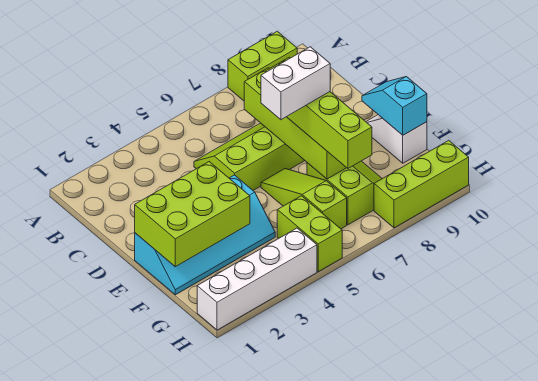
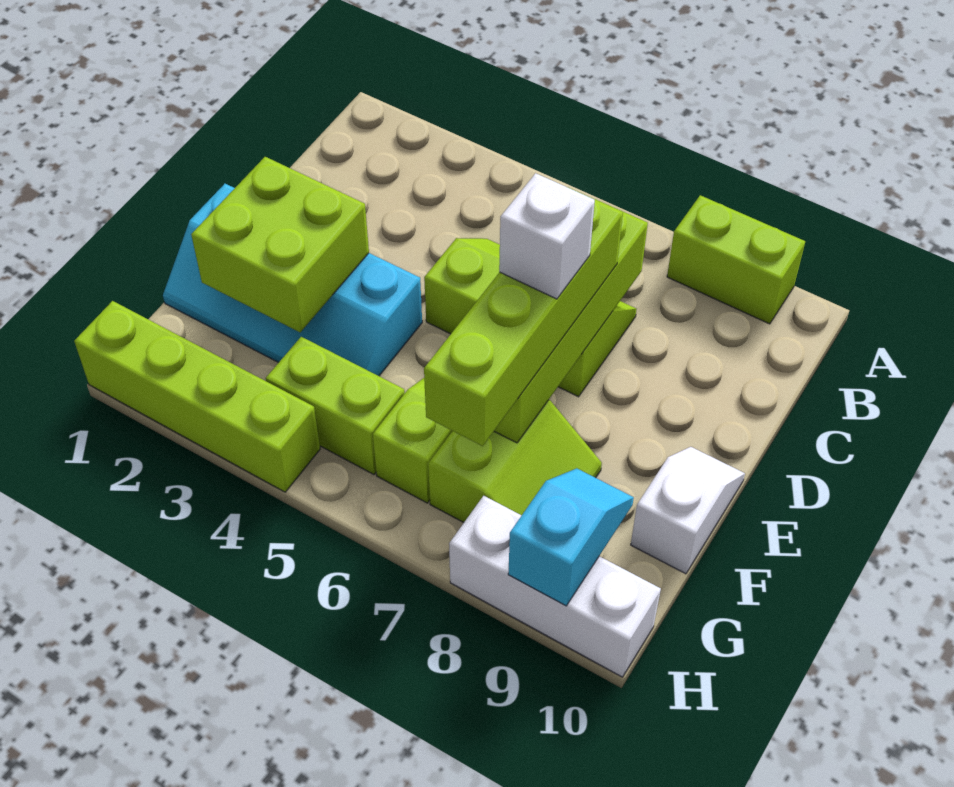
lime 2x3 brick [135,162,250,267] -> lime 2x2 brick [191,157,369,332]
white 1x2 brick [261,47,330,120] -> white 1x1 brick [499,173,595,299]
cyan 1x2 slope [362,77,427,135] -> cyan 1x2 slope moved to [508,468,634,606]
lime 1x2 brick [277,196,342,272] -> lime 1x2 brick turned to [266,337,405,474]
white 1x4 brick [197,228,317,330] -> lime 1x4 brick [74,301,320,492]
lime 1x3 brick [374,140,469,228] -> white 1x3 brick [449,496,661,677]

